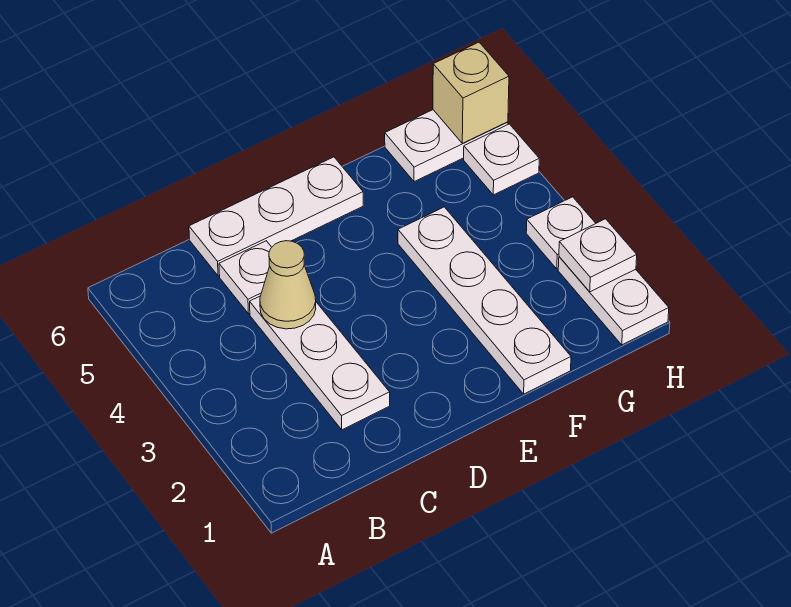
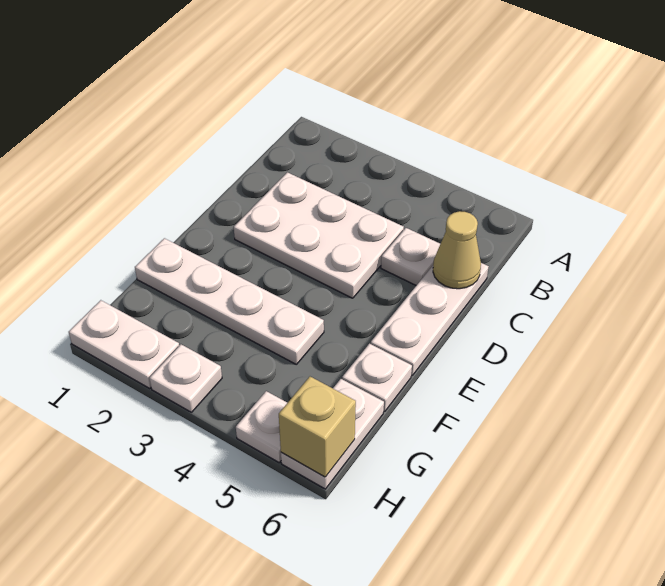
white 1x3 plate [250,296,390,430] -> white 2x3 plate [234,172,404,298]
tan 1x1 cone [260,241,316,329] -> tan 1x1 cone moved to [433,211,481,289]
white 1x1 plate [559,219,637,292] -> white 1x1 plate moved to [342,344,412,412]

